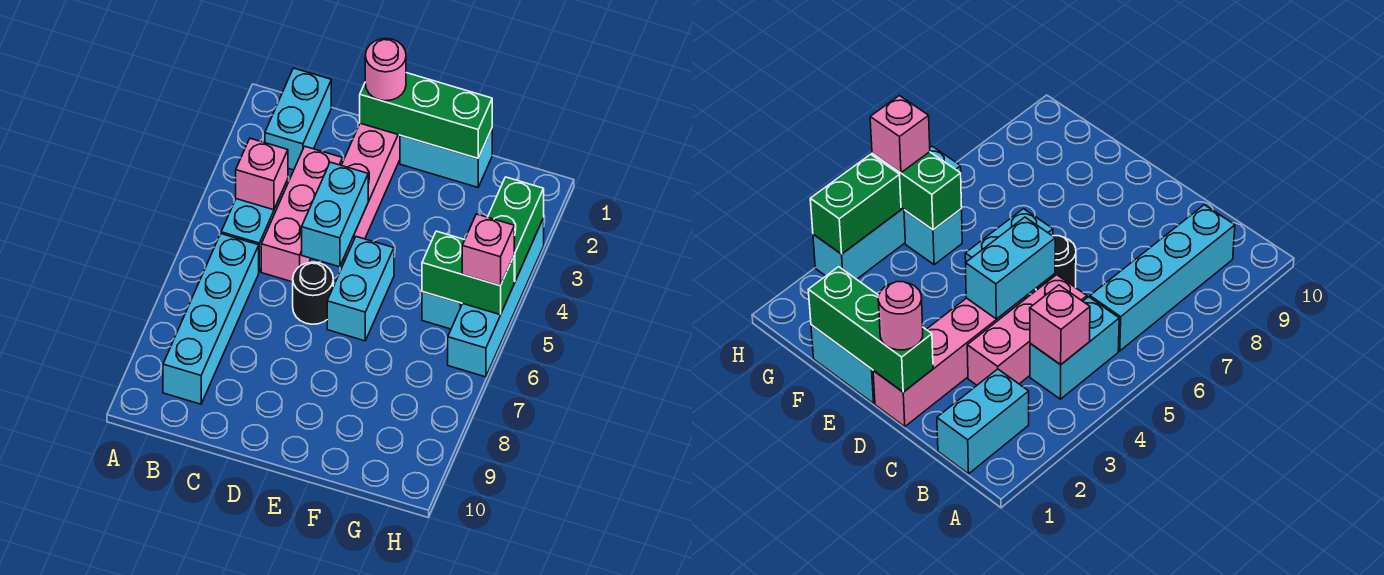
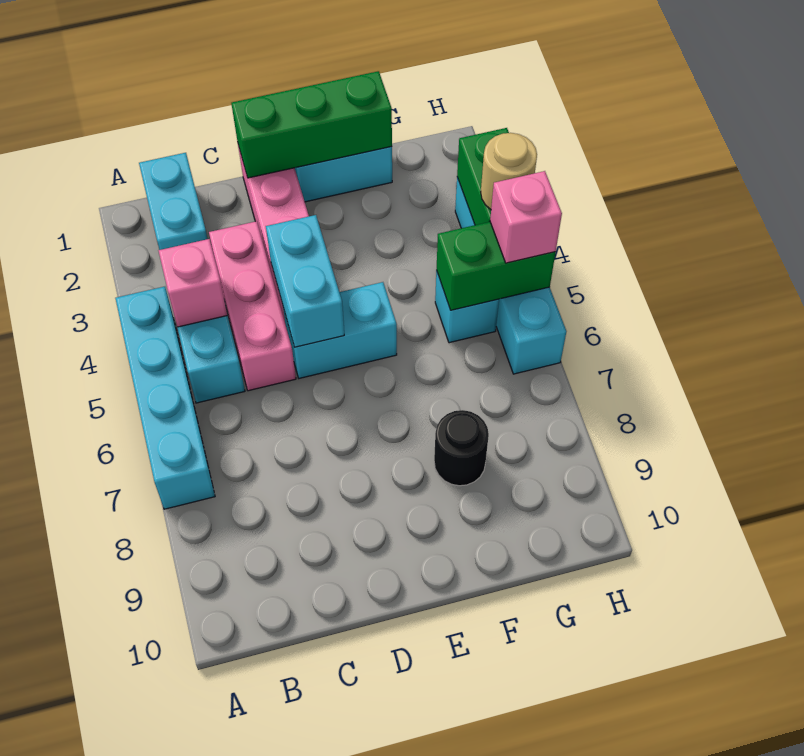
cyan 1x4 brick [163,234,259,404] -> cyan 1x4 brick moved to [115,287,215,509]
pink 1x1 round brick [365,39,406,101] -> none
black 1x1 round brick [293,262,333,324] -> black 1x1 round brick moved to [434,410,489,486]
cyan 1x2 brick [327,237,394,341] -> cyan 1x2 brick turned to [283,282,397,378]
none -> tan 1x1 round brick [481,133,537,209]

